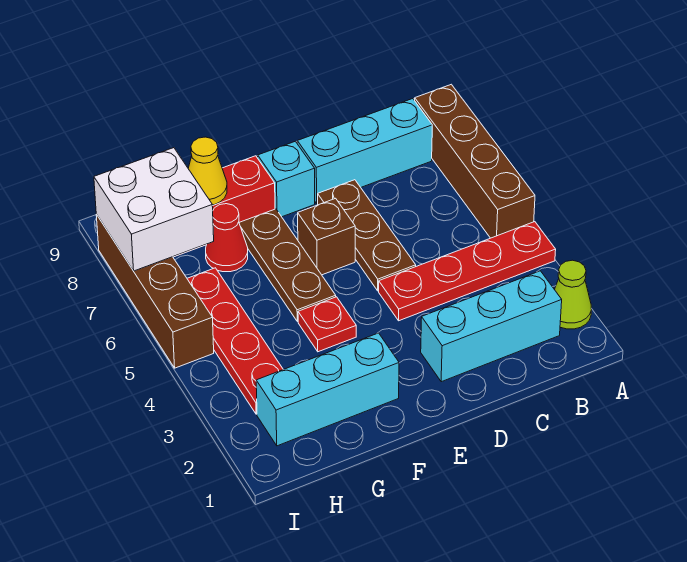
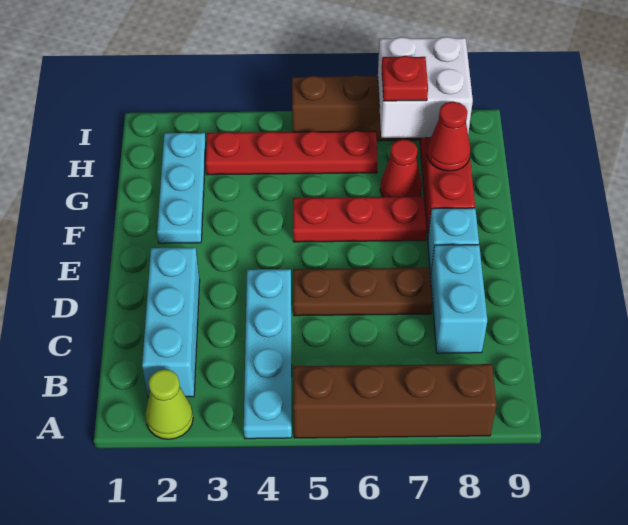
red 1x4 plate [379,222,556,321] -> cyan 1x4 plate [244,269,292,439]
cyan 1x3 brick [297,99,432,204] -> cyan 1x2 brick [431,245,487,353]
brown 1x1 brick [298,198,355,275] -> none
cyan 1x3 brick [256,333,399,446] -> cyan 1x3 plate [157,132,206,243]
red 1x1 plate [298,297,356,352] -> red 1x1 plate moved to [382,56,428,101]
brown 1x3 plate [239,209,336,321] -> red 1x3 plate [293,197,427,242]
yellow 1x1 cone [188,137,227,205] -> red 1x1 cone [427,101,471,171]

